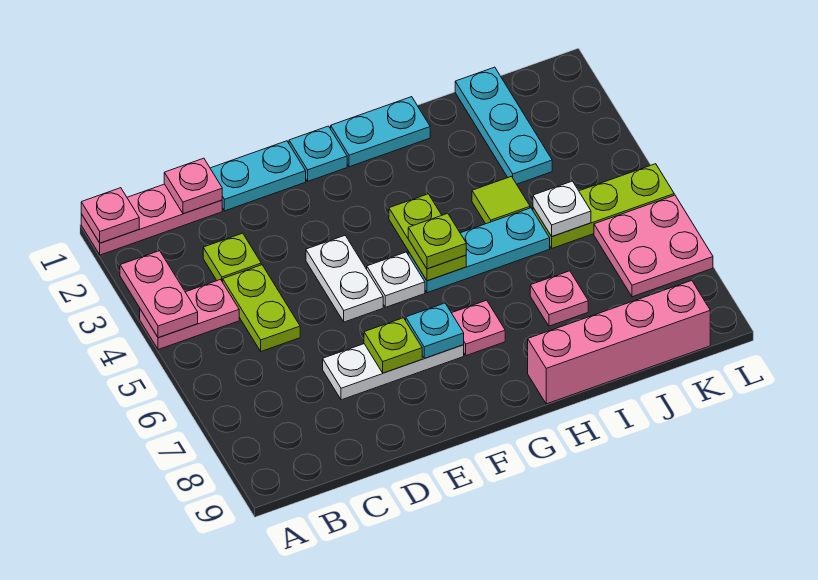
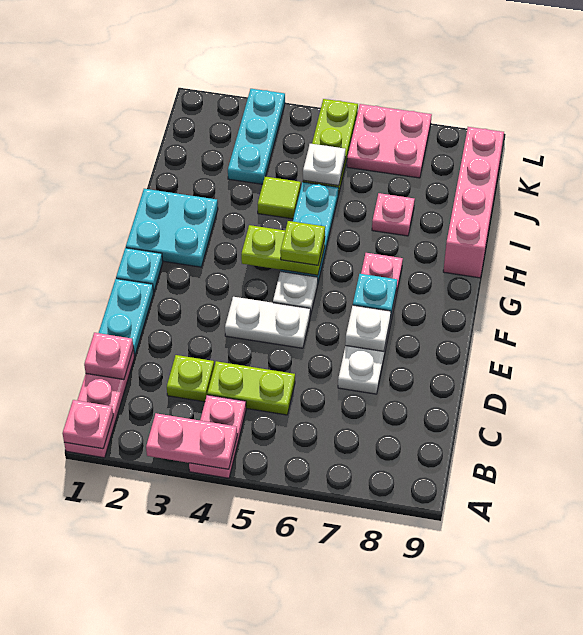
lime 1x1 plate [364,318,422,373] -> white 1x1 plate [345,305,391,351]
cyan 1x2 plate [331,97,430,167] -> cyan 2x2 plate [126,189,218,267]
cyan 1x3 plate [455,67,552,184] -> cyan 1x3 plate turned to [228,89,285,184]

